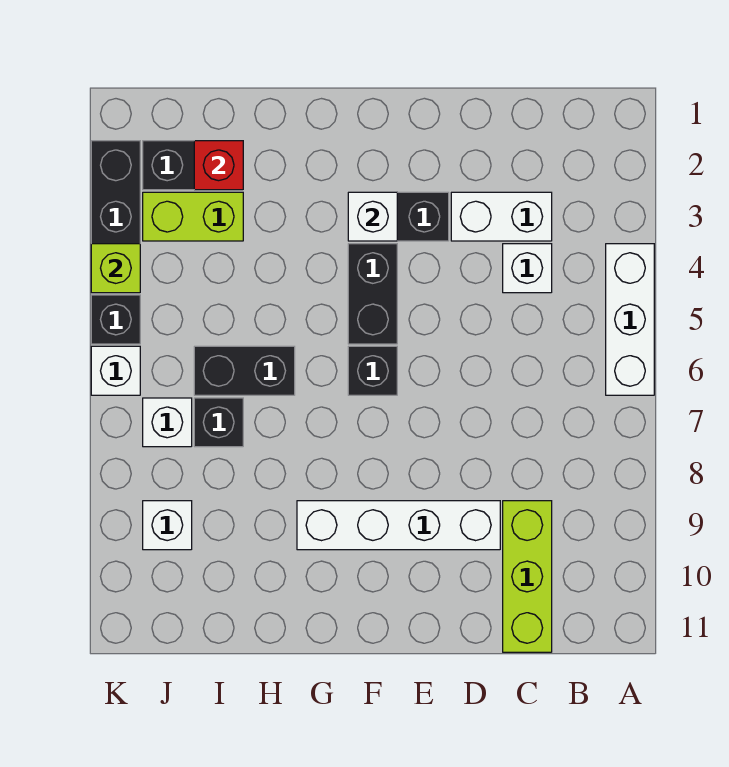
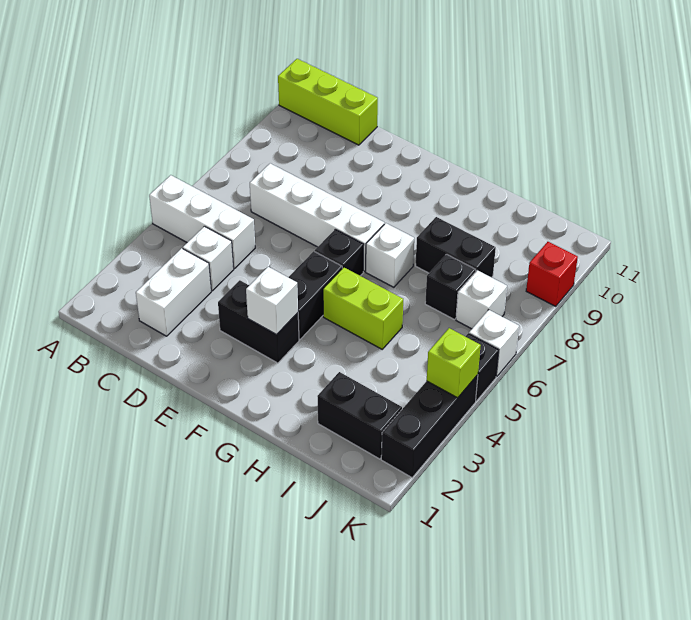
white 1x3 brick [606,244,654,395] -> white 1x3 brick turned to [149,175,255,268]
white 1x2 brick [451,192,552,241] -> white 1x2 brick turned to [136,248,211,336]
lime 1x3 brick [503,501,552,652] -> lime 1x3 brick turned to [278,59,378,145]
white 1x4 brick [297,501,500,550] -> white 1x4 brick moved to [250,163,384,271]
black 1x2 brick [194,346,295,395] -> black 1x2 brick moved to [416,217,496,277]
red 1x1 brick [194,141,243,190] -> red 1x1 brick moved to [526,242,578,306]
lime 1x2 brick [143,192,243,241] -> lime 1x2 brick moved to [323,267,403,349]
white 1x1 brick [143,501,192,550] -> white 1x1 brick moved to [366,223,414,287]

